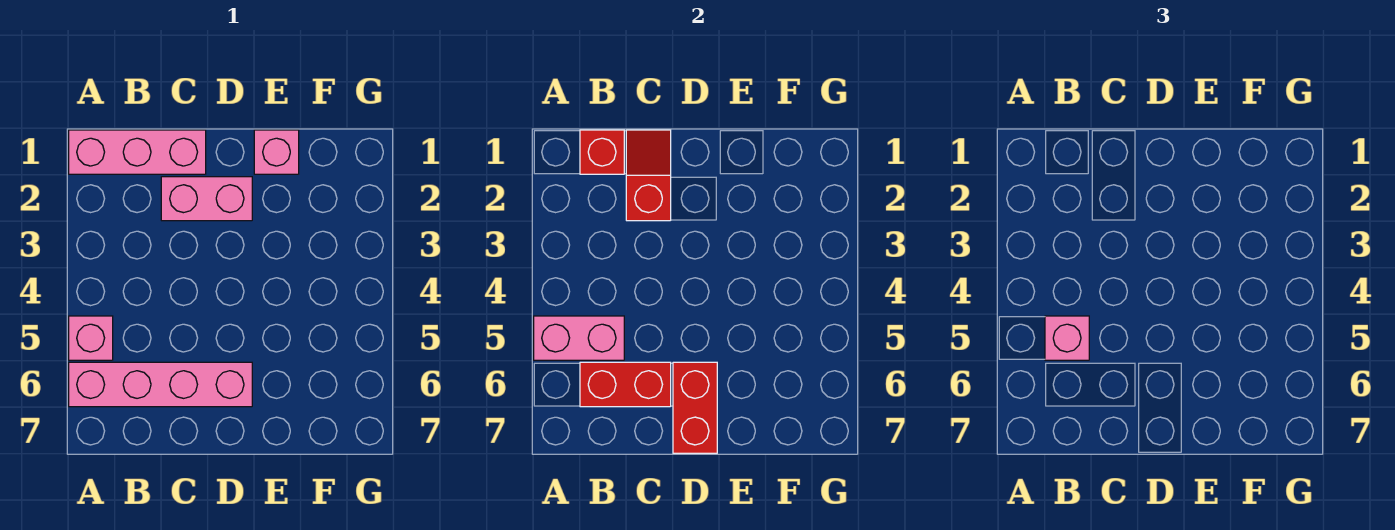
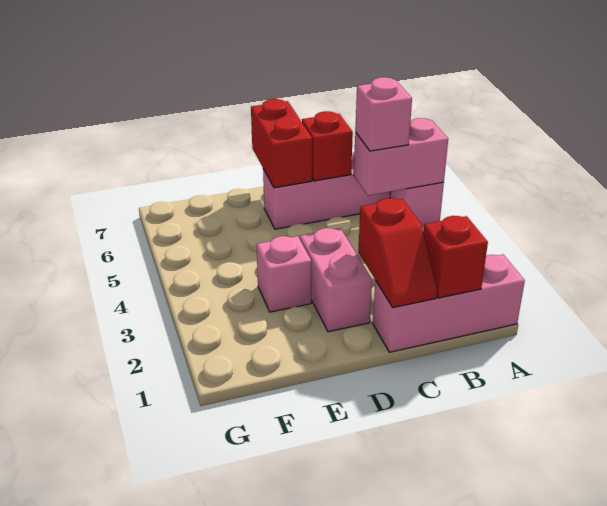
red 1x2 brick [580,362,671,407] -> red 1x1 brick [302,111,353,181]
pink 1x2 brick [161,177,252,221] -> pink 1x2 brick turned to [300,228,372,332]
pink 1x1 brick [254,130,299,174] -> pink 1x1 brick moved to [256,236,311,312]

